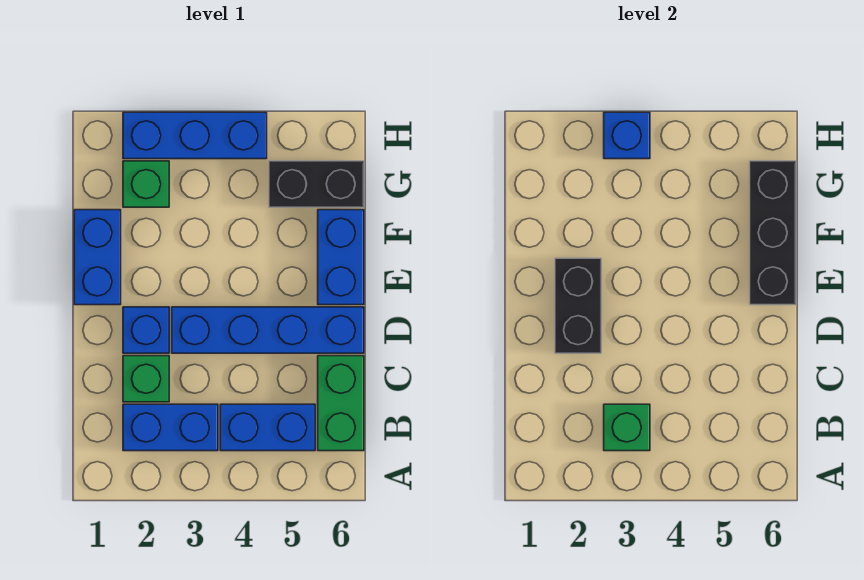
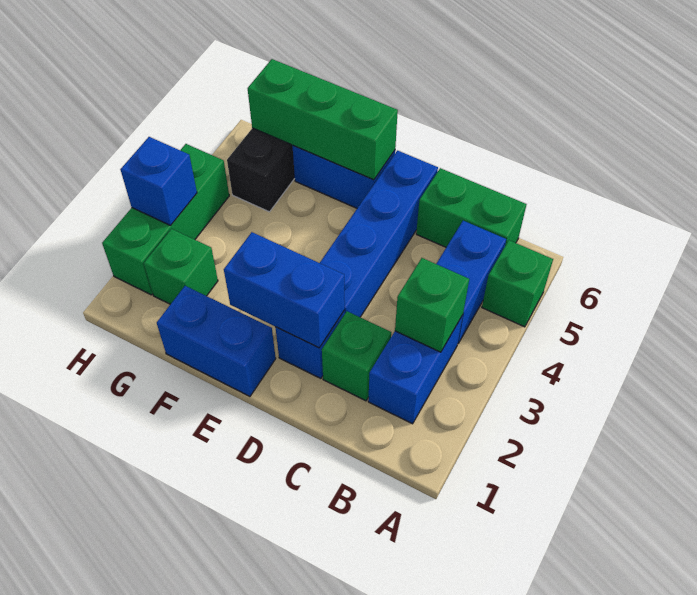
none -> green 1x1 brick [482,240,553,327]
black 1x2 brick [555,258,601,353] -> blue 1x2 brick [224,232,345,348]
black 1x3 brick [750,161,796,305] -> green 1x3 brick [248,59,398,180]
blue 1x3 brick [123,112,267,159] -> green 1x3 brick [102,144,229,295]

